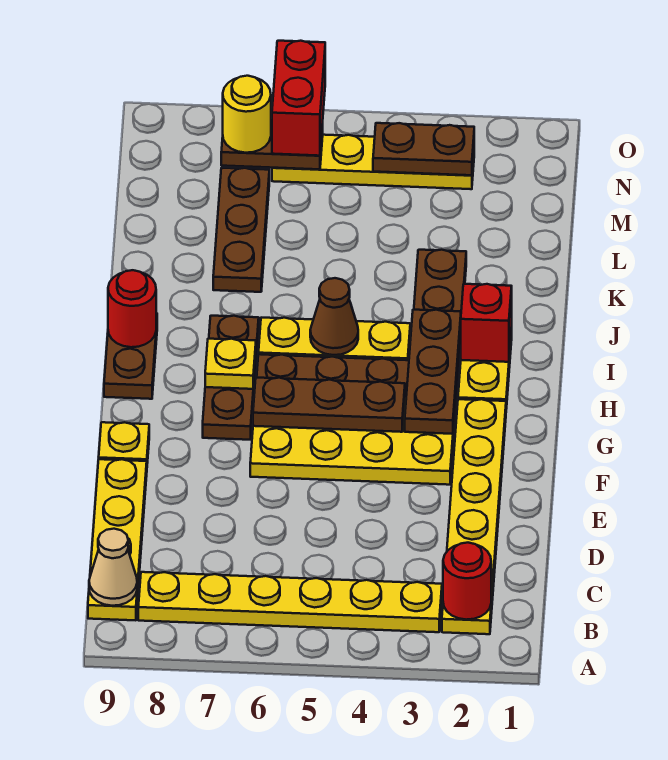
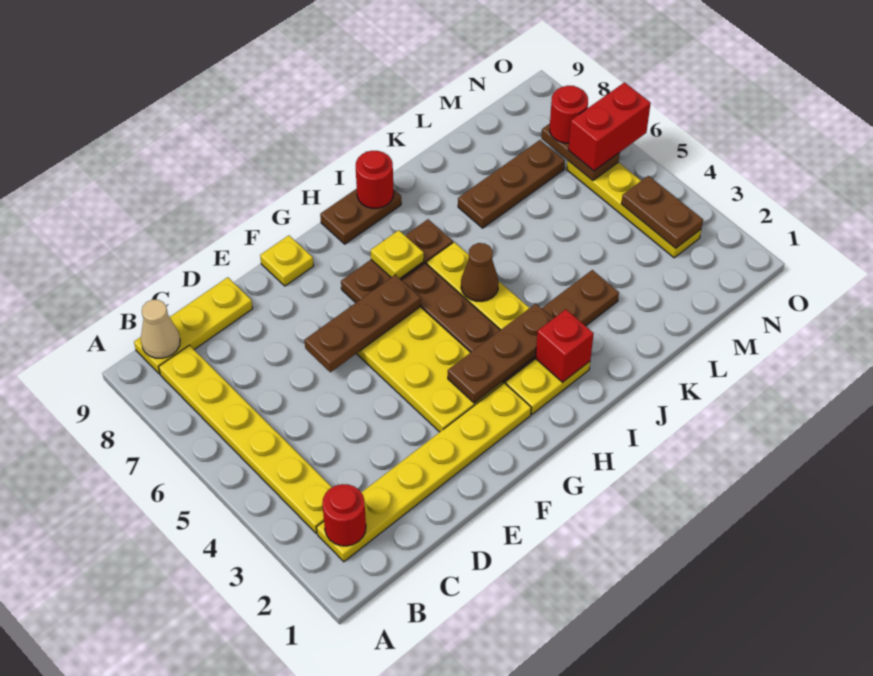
yellow 1x4 plate [88,459,147,620] -> yellow 1x3 plate [134,277,253,374]
brown 1x3 plate [253,378,405,432] -> brown 1x3 plate turned to [305,275,421,372]
yellow 1x1 round brick [223,76,271,153] -> red 1x1 round brick [550,86,588,143]

